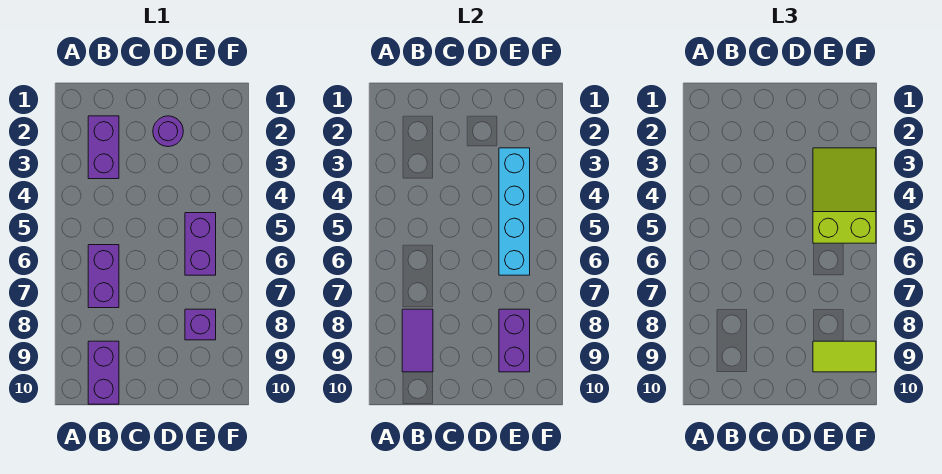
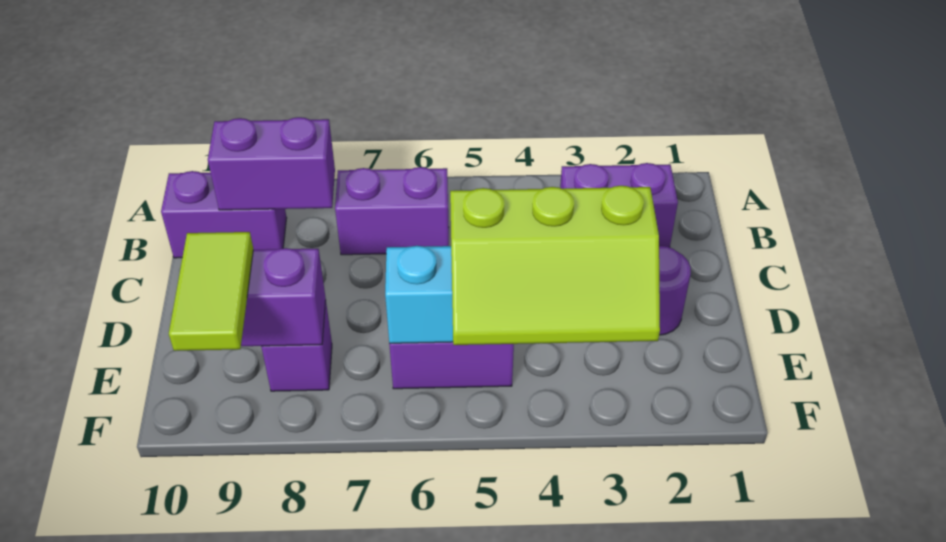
purple 1x2 tile [402,309,433,372] -> purple 1x2 brick [208,117,335,210]
lime 2x3 slope [813,148,876,243] -> lime 2x3 slope turned to [450,186,660,345]

